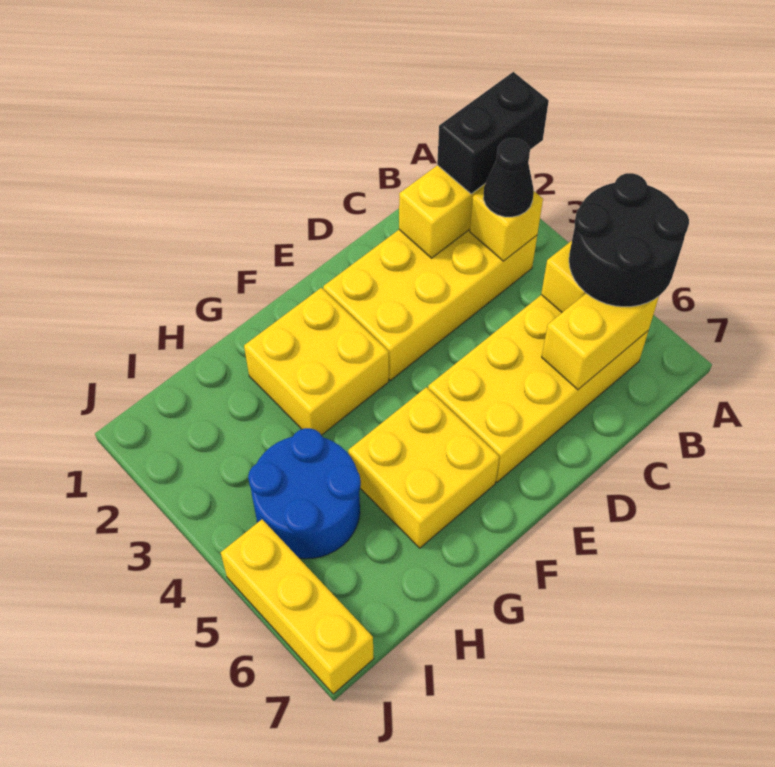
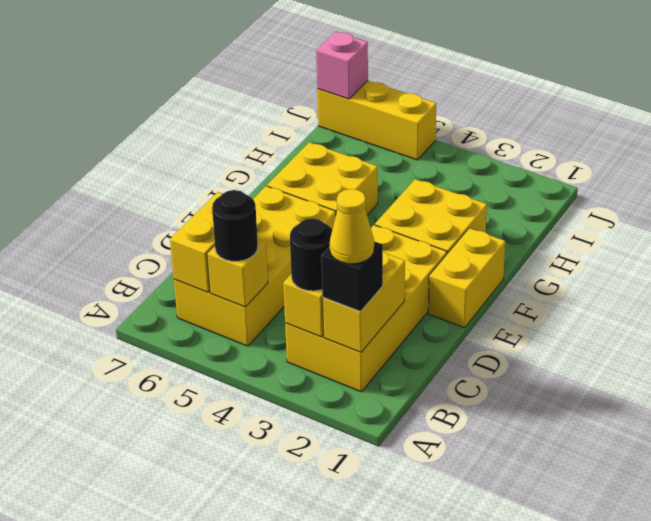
black 1x2 brick [437,72,549,194] -> black 1x1 brick [321,241,383,311]
black 2x2 round brick [569,173,689,307] -> black 1x1 round brick [212,190,258,261]
none -> yellow 1x1 cone [330,189,374,264]
black 1x1 cone [483,138,534,217] -> black 1x1 round brick [290,219,332,291]
none -> yellow 1x2 brick [428,228,505,328]
blue 2x2 round brick [248,428,361,559] -> none
none -> pink 1x1 brick [316,32,368,99]

